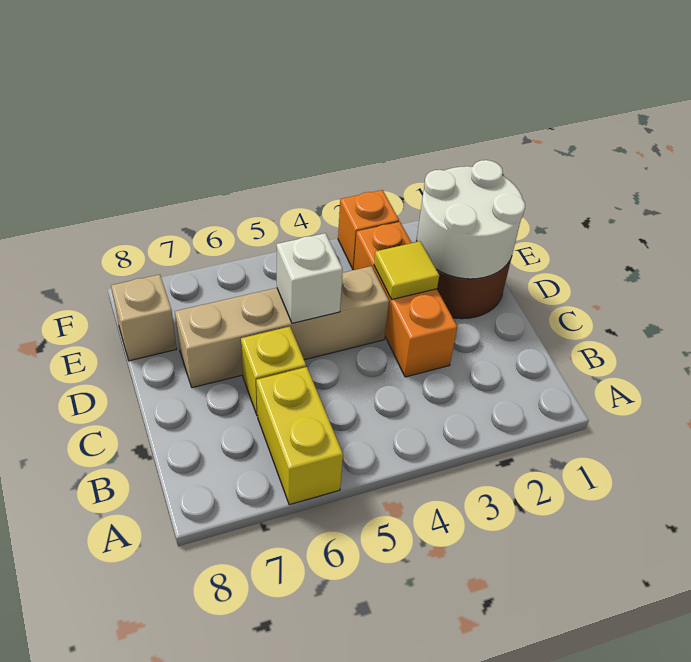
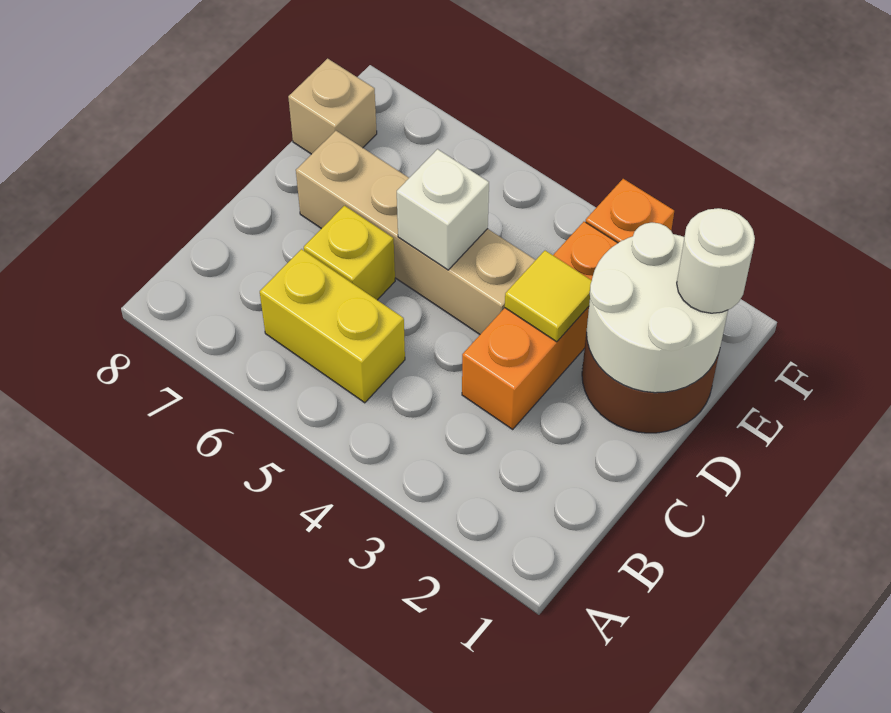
yellow 1x2 brick [256,367,343,505] -> yellow 1x2 brick turned to [260,249,405,403]
none -> white 1x1 round brick [677,208,755,313]

